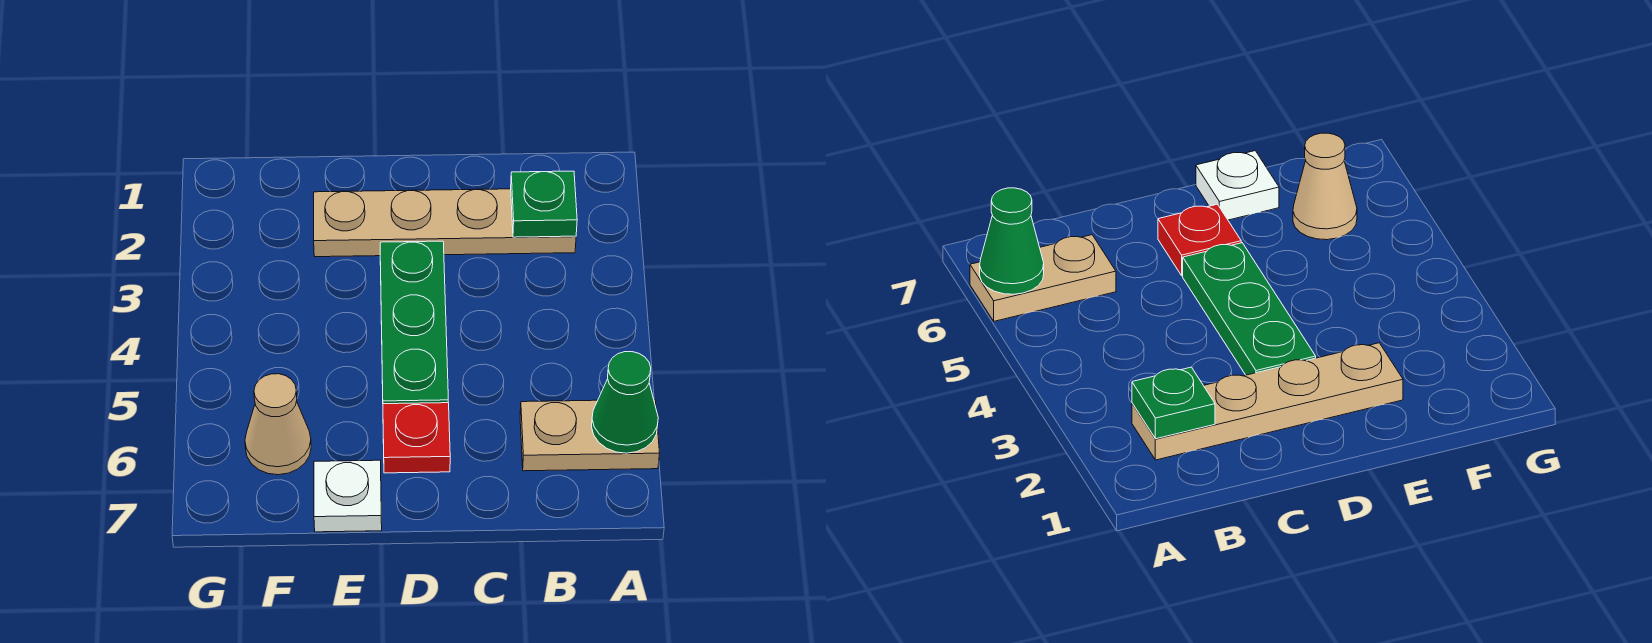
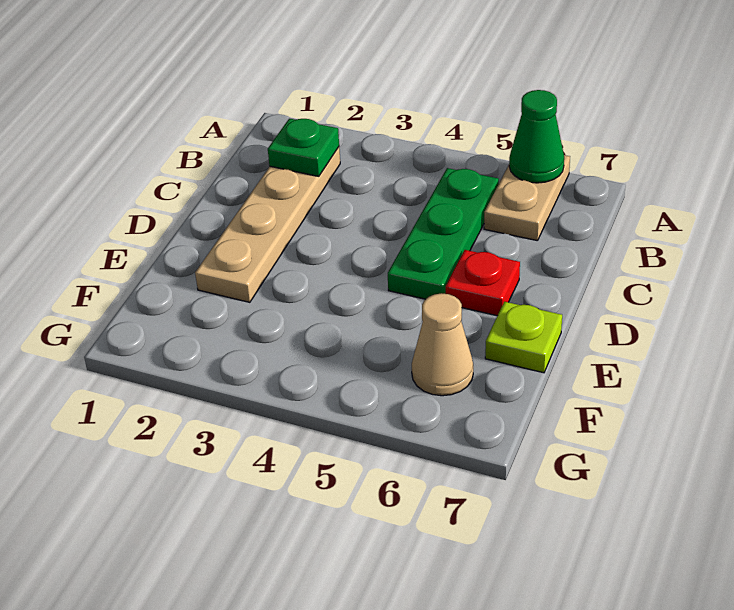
green 1x3 plate [380,241,448,404] -> green 1x3 plate turned to [388,168,499,299]
white 1x1 plate [314,460,382,532] -> lime 1x1 plate [485,302,562,373]

